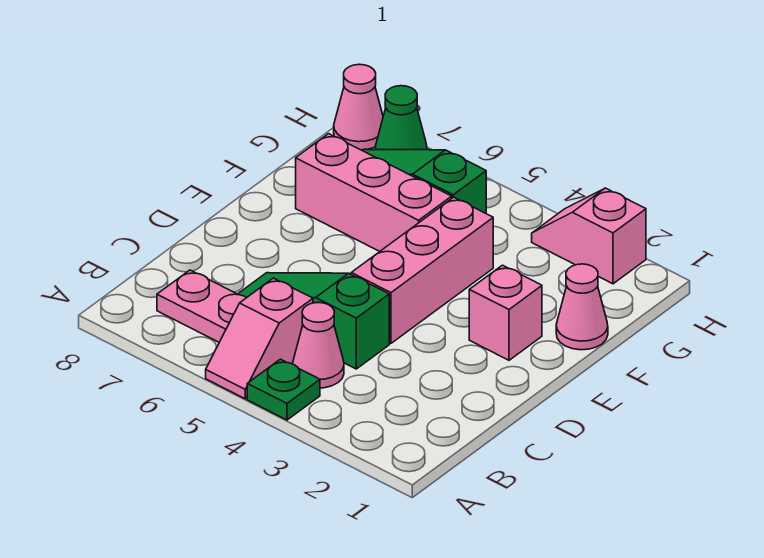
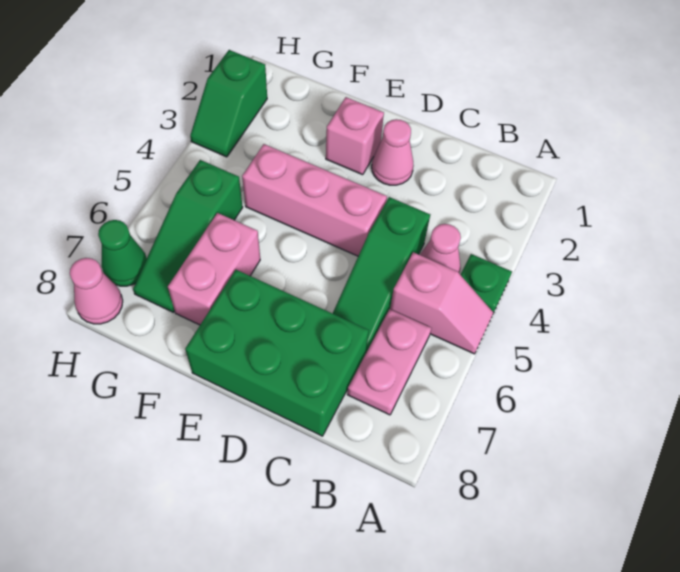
none -> green 2x3 brick [185,270,369,436]
pink 1x1 cone [556,264,608,350] -> pink 1x1 cone moved to [372,119,414,185]
pink 1x3 brick [296,134,452,252] -> pink 1x2 brick [168,213,260,325]
pink 1x2 slope [532,188,646,284] -> green 1x2 slope [190,50,267,157]

